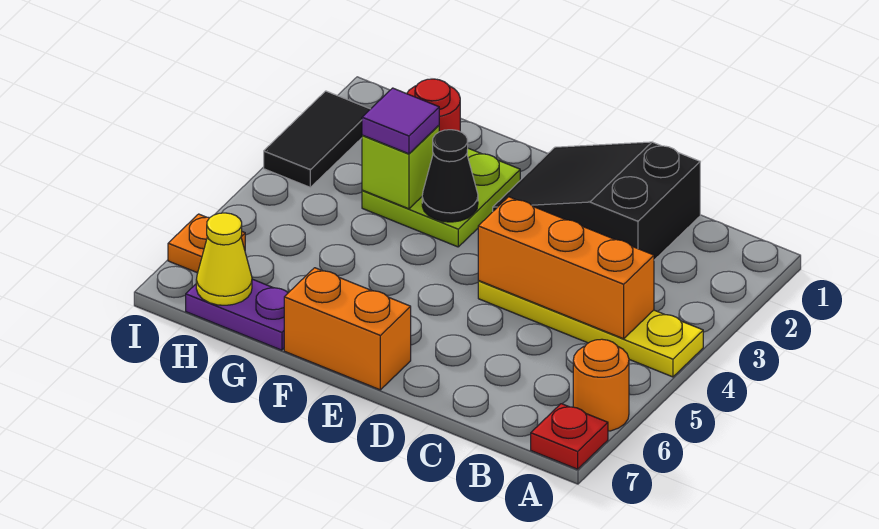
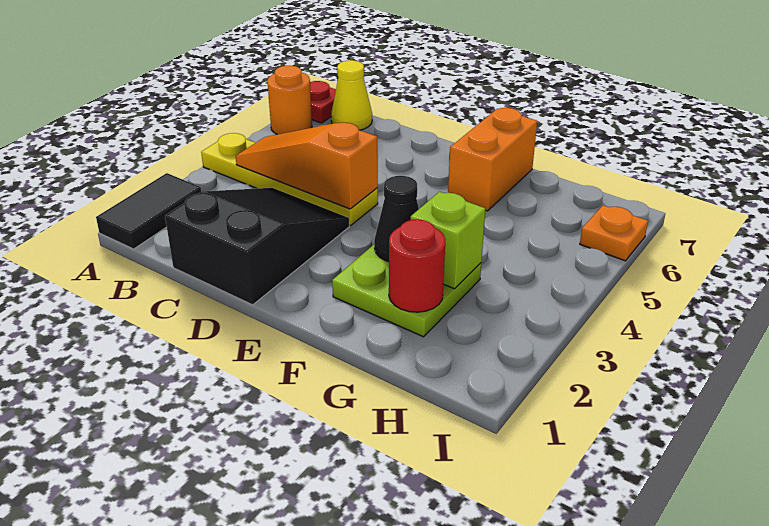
orange 1x3 brick [478,197,654,339] -> orange 1x3 slope [236,123,378,209]
black 2x3 slope [493,142,700,260] -> black 2x3 slope turned to [165,188,349,305]
orange 1x2 brick [284,268,411,390] -> orange 1x2 brick turned to [448,108,537,211]
purple 1x1 tile [362,88,439,154] -> none
purple 1x2 plate [186,279,288,350] -> none
yellow 1x1 cone [196,213,252,305] -> yellow 1x1 cone moved to [331,60,372,130]
black 1x2 tile [264,91,370,187] -> black 1x2 tile moved to [96,173,201,249]

